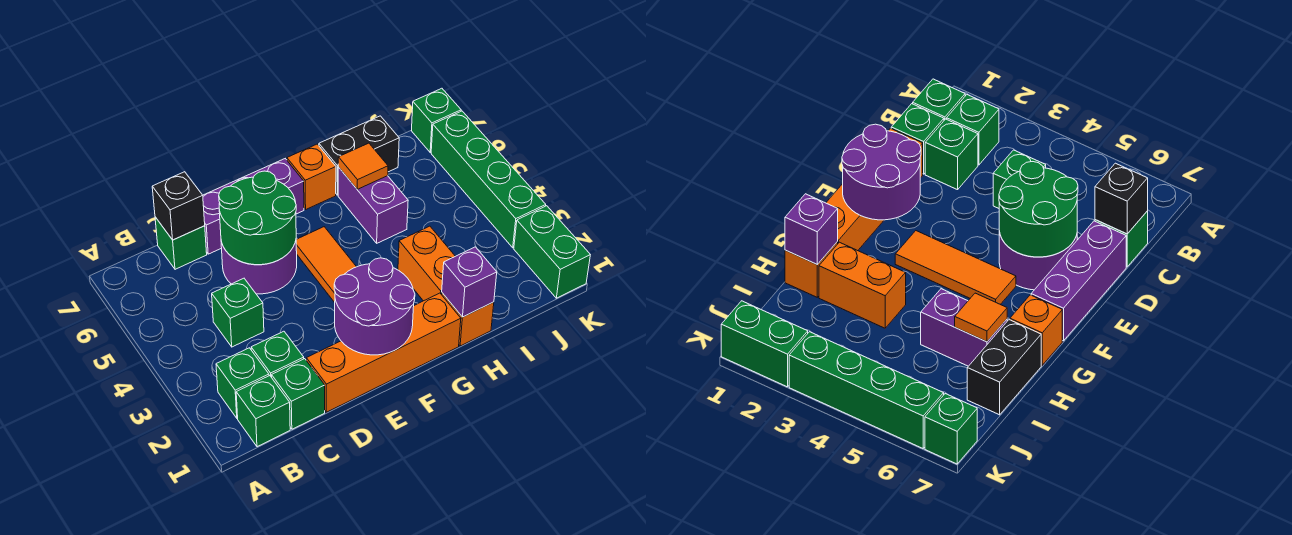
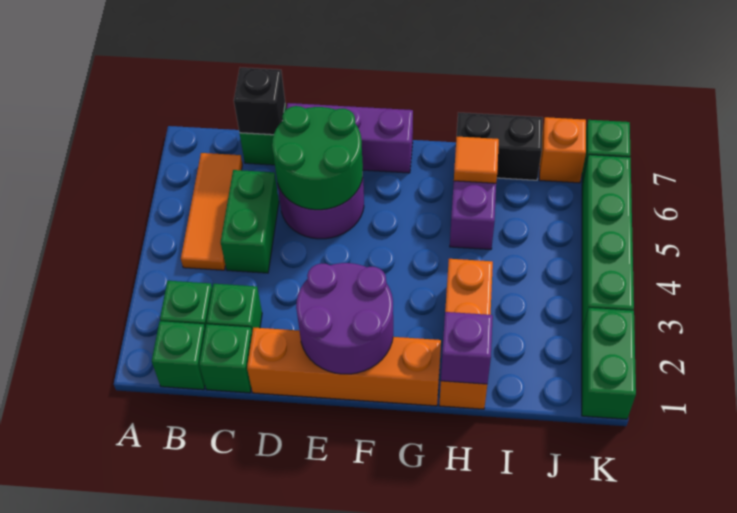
green 1x1 brick [212,278,264,347] -> green 1x2 brick [221,170,279,273]
orange 1x3 tile [296,227,356,303] -> orange 1x3 tile moved to [181,153,242,270]
orange 1x1 brick [287,144,336,209] -> orange 1x1 brick moved to [539,117,586,183]

